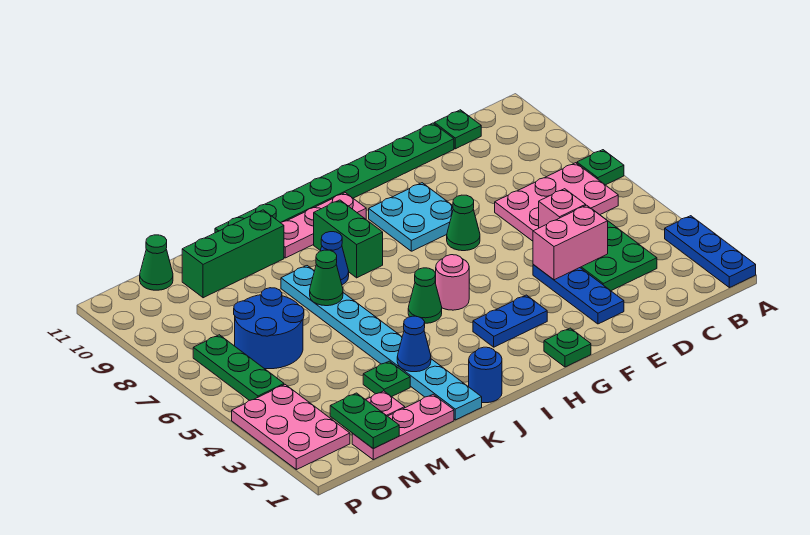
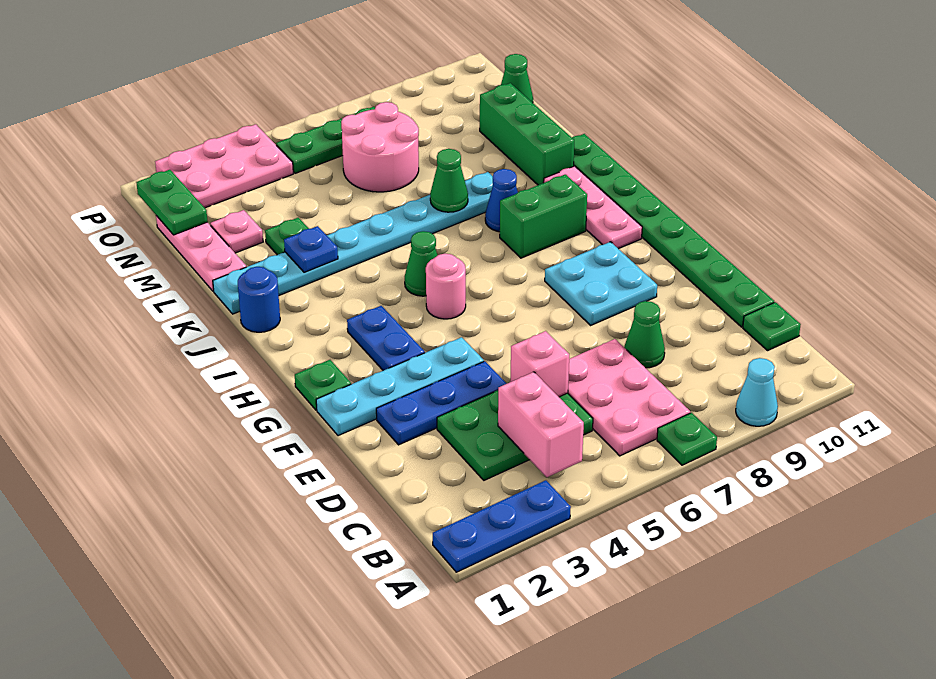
none -> cyan 1x1 cone [736,358,778,426]
pink 1x2 brick [533,205,608,280] -> pink 1x2 brick moved to [498,372,584,477]
none -> cyan 1x4 plate [316,337,484,436]
green 1x1 cone [447,195,480,251] -> green 1x1 cone moved to [624,301,665,368]
blue 1x1 cone [397,316,431,372] -> blue 1x1 plate [284,226,338,273]
blue 2x2 round brick [234,288,304,369] -> pink 2x2 round brick [341,102,419,192]
green 1x2 plate [330,393,399,449] -> green 1x2 plate turned to [136,170,208,235]

